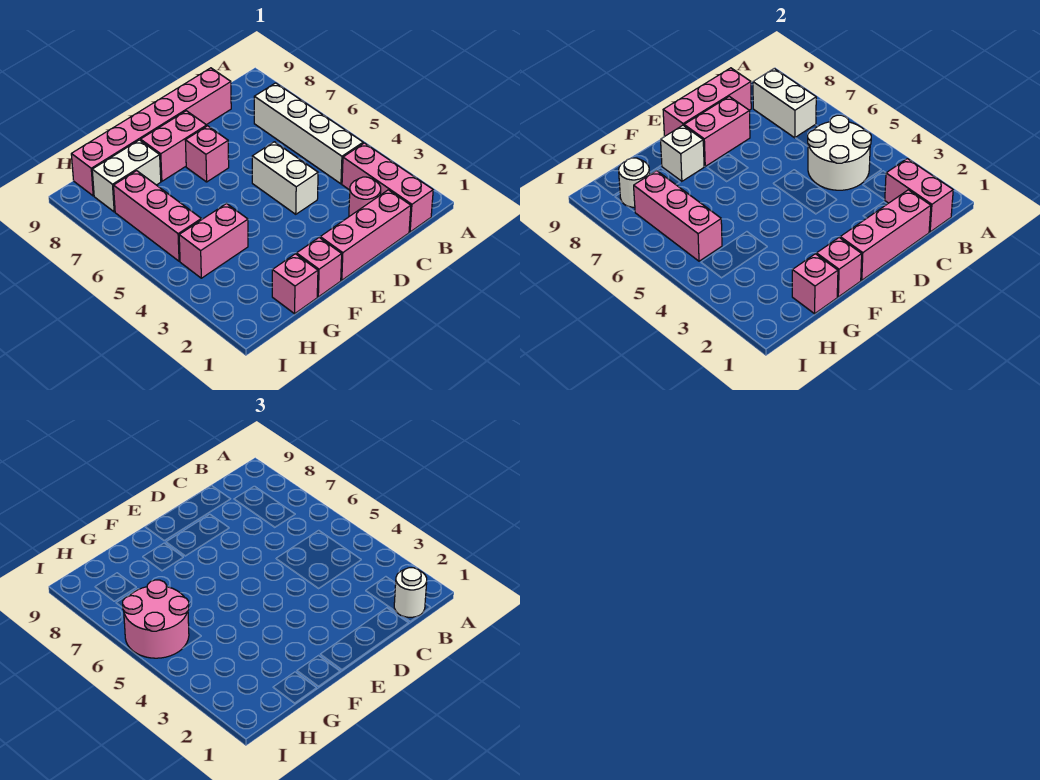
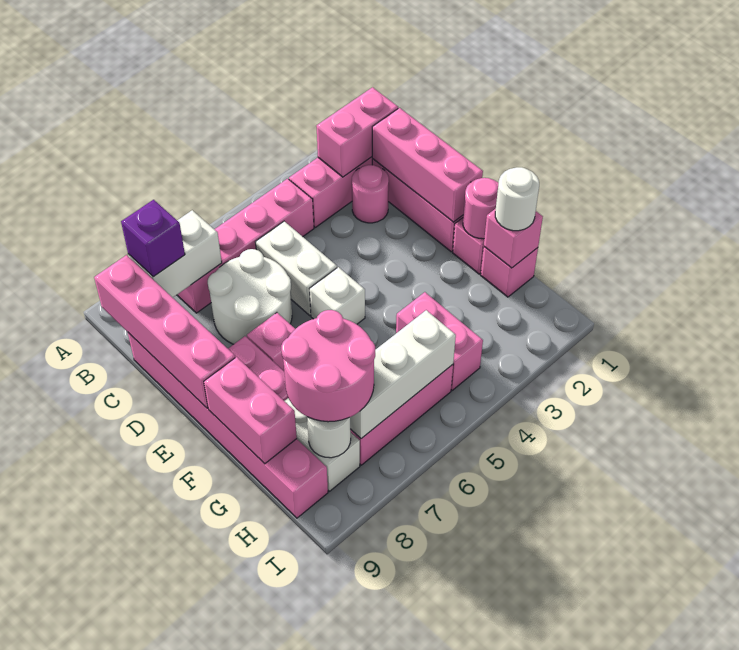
white 1x1 round brick [394,568,427,617] -> white 1x1 round brick moved to [495,167,539,231]
white 1x4 brick [254,83,363,184] -> pink 1x4 brick [177,179,314,313]
white 2x2 round brick [808,115,871,190] -> white 2x2 round brick moved to [208,249,292,344]
none -> purple 1x1 brick [121,200,185,277]
pink 1x3 brick [663,68,751,137] -> pink 1x4 brick [94,255,235,408]
white 1x2 brick [252,142,318,214] -> white 1x2 brick turned to [256,221,337,315]
pink 1x2 brick [684,96,750,166] -> pink 1x2 brick moved to [204,357,297,464]
pink 1x1 brick [817,238,862,297] -> pink 1x1 round brick [463,178,498,239]
white 1x1 brick [661,125,704,181] -> white 1x1 brick moved to [310,267,365,324]
pink 1x3 brick [634,171,722,261] -> white 1x3 brick [350,310,456,439]
pink 2x2 round brick [123,580,189,658] -> pink 2x2 round brick moved to [281,310,375,422]

